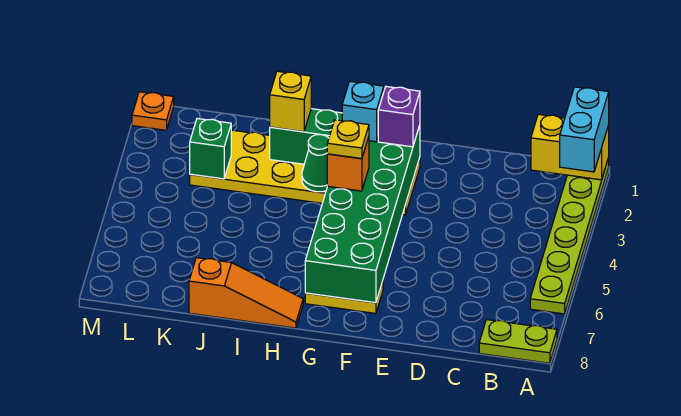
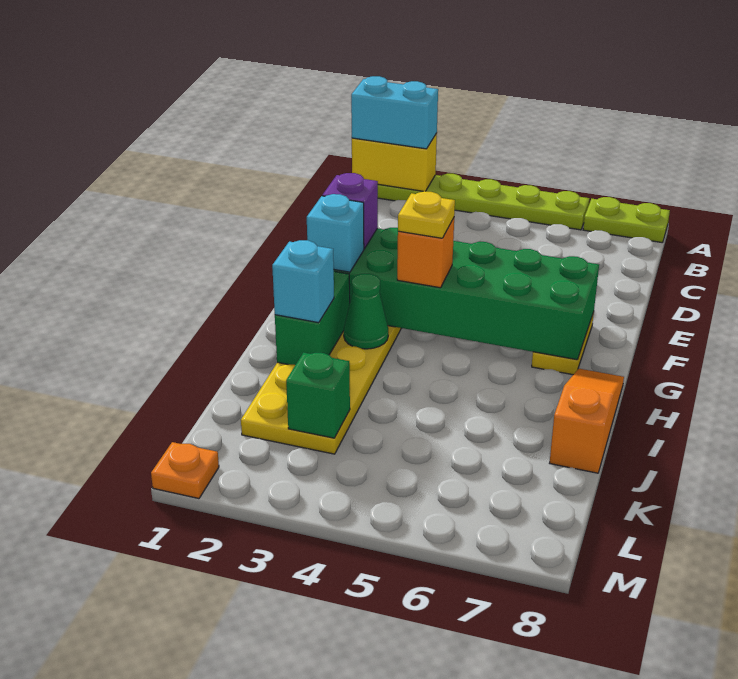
yellow 1x2 brick [531,114,609,180] -> yellow 1x2 brick turned to [352,133,437,191]
lime 1x2 plate [479,320,557,363] -> lime 1x2 plate turned to [583,197,670,243]
yellow 1x1 brick [270,71,311,132] -> cyan 1x1 brick [272,240,334,323]

